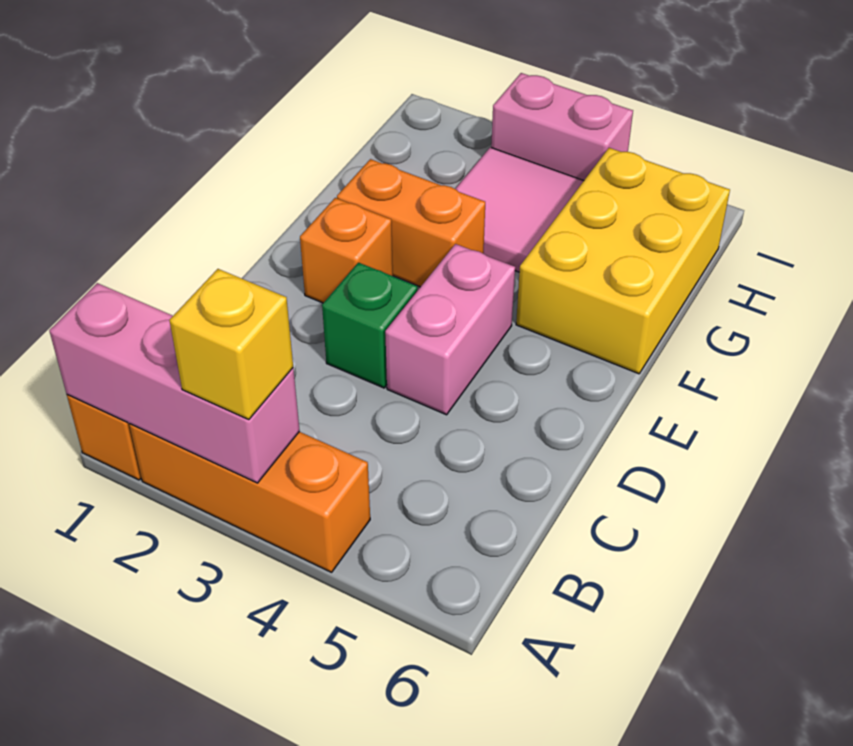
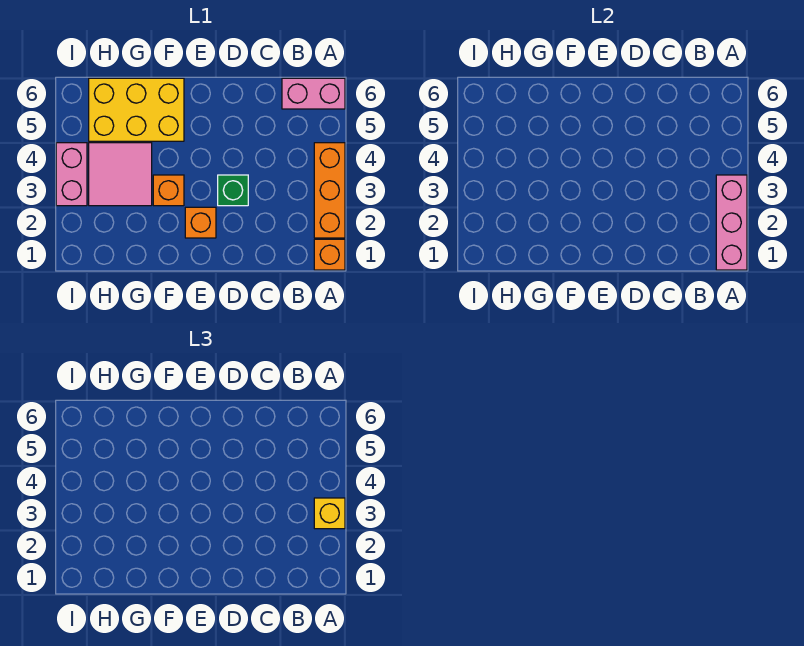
pink 1x2 brick [385,244,515,415] -> pink 1x2 brick moved to [282,78,345,109]
orange 1x2 brick [337,159,485,287] -> orange 1x1 brick [153,175,184,206]

